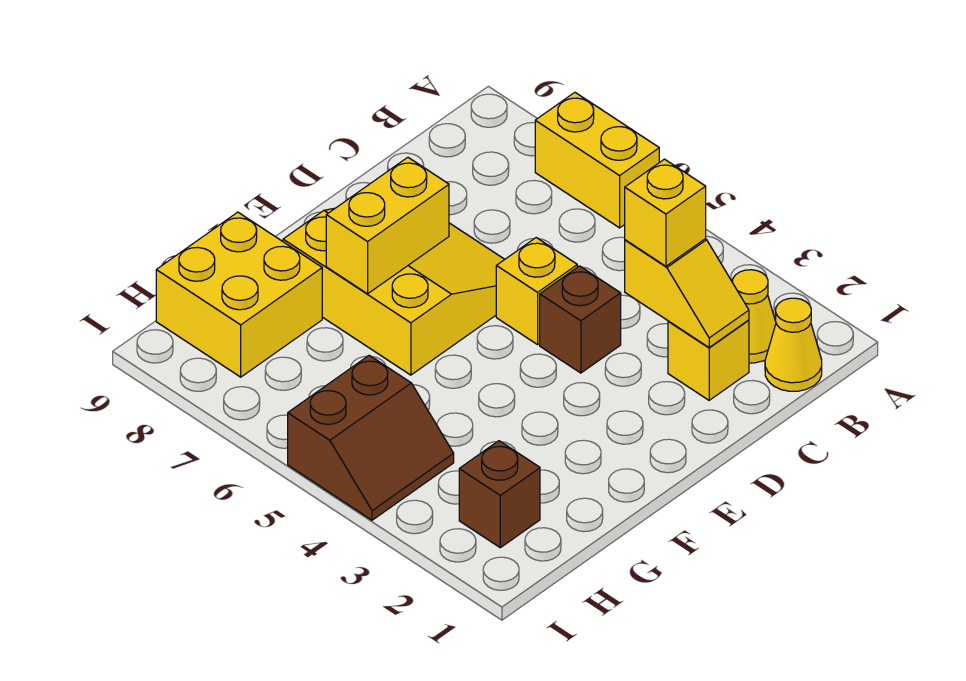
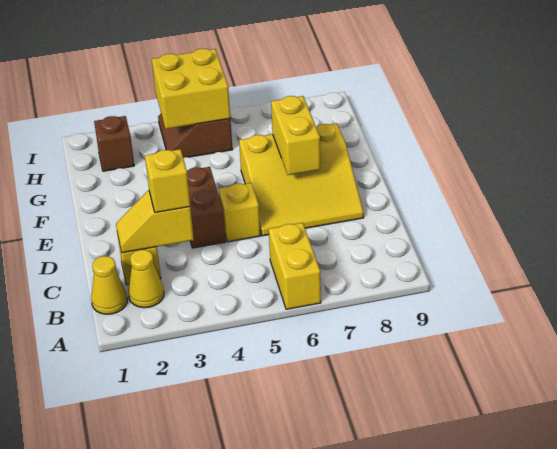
yellow 1x2 brick [535,92,659,228] -> yellow 1x2 brick turned to [269,223,321,309]
brown 1x1 brick [540,266,621,373] -> brown 1x2 brick [187,167,226,248]
yellow 2x2 brick [156,212,322,377] -> yellow 2x2 brick moved to [152,49,230,129]

